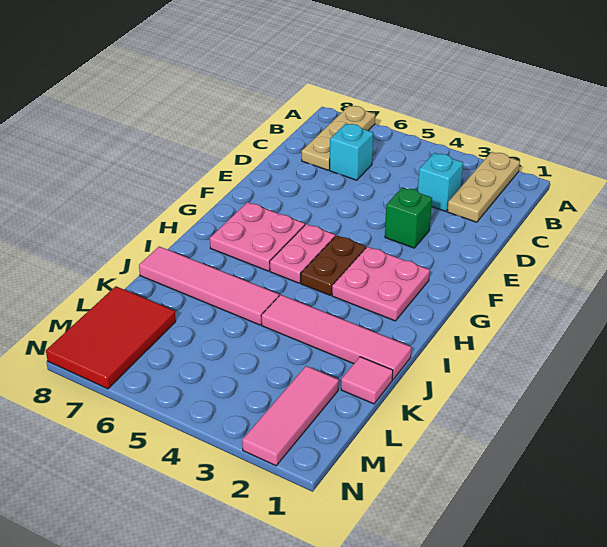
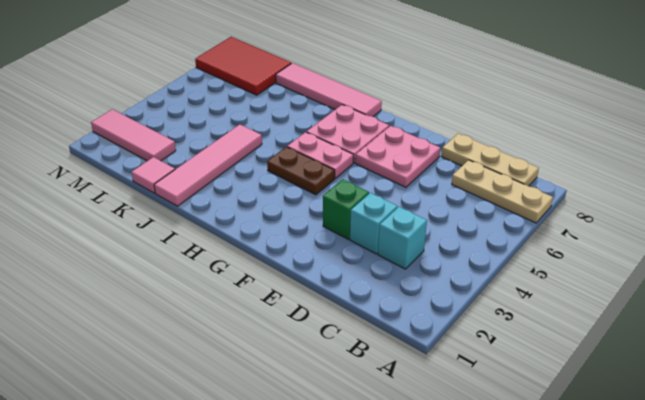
tan 1x3 plate [447,152,520,222] -> tan 1x3 plate moved to [441,134,539,186]
cyan 1x1 brick [330,124,373,180] -> cyan 1x1 brick moved to [350,193,397,254]
pink 2x2 plate [332,247,430,321] -> pink 2x2 plate moved to [355,126,440,187]
pink 1x4 tile [139,246,279,325] -> pink 1x4 tile turned to [276,63,382,117]

